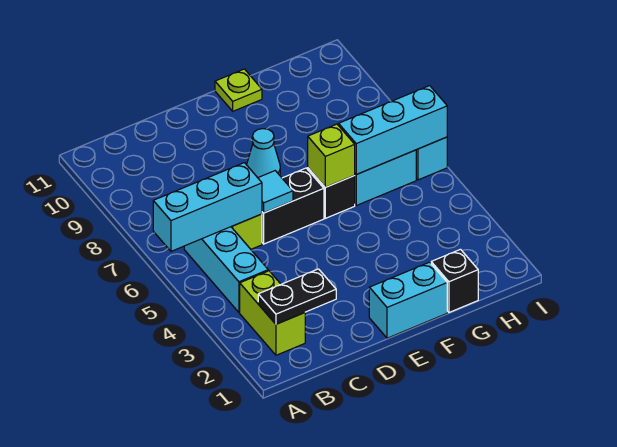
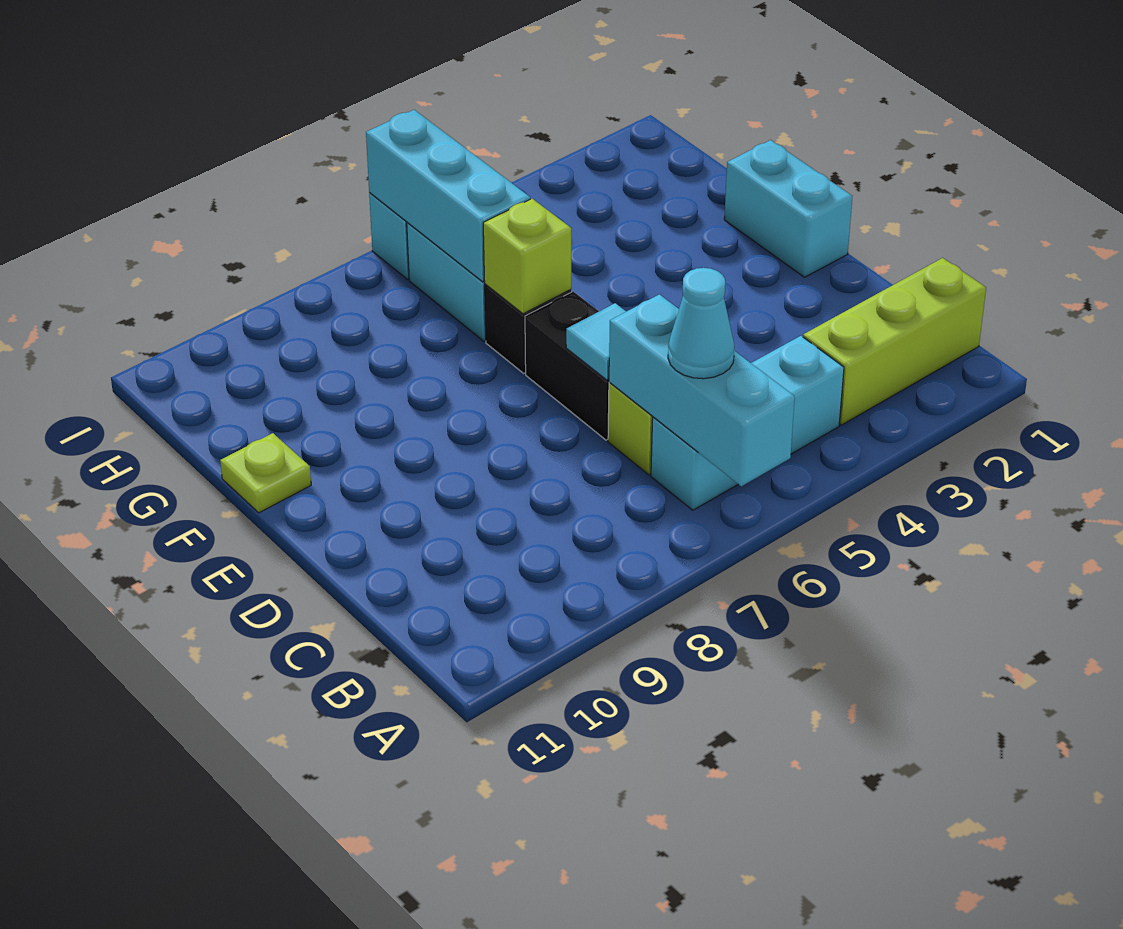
lime 1x2 brick [240,271,305,355] -> lime 1x3 brick [803,258,986,425]
black 1x2 plate [258,269,336,324] -> none
cyan 1x1 cone [247,129,280,178] -> cyan 1x1 cone moved to [668,268,734,379]
black 1x1 brick [431,249,478,312] -> none

